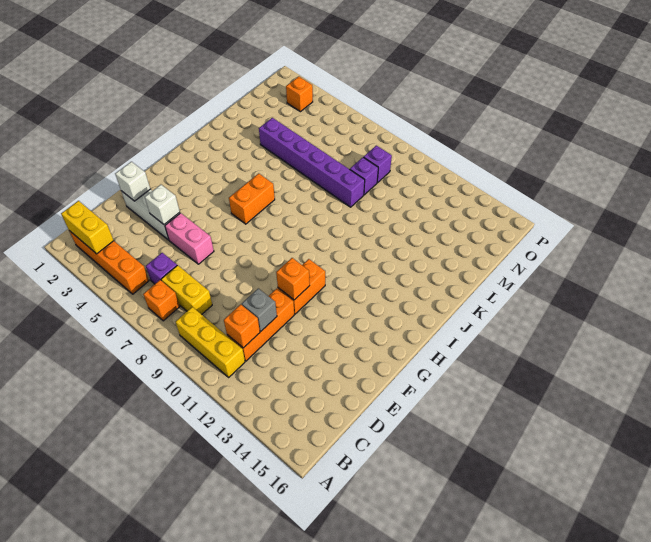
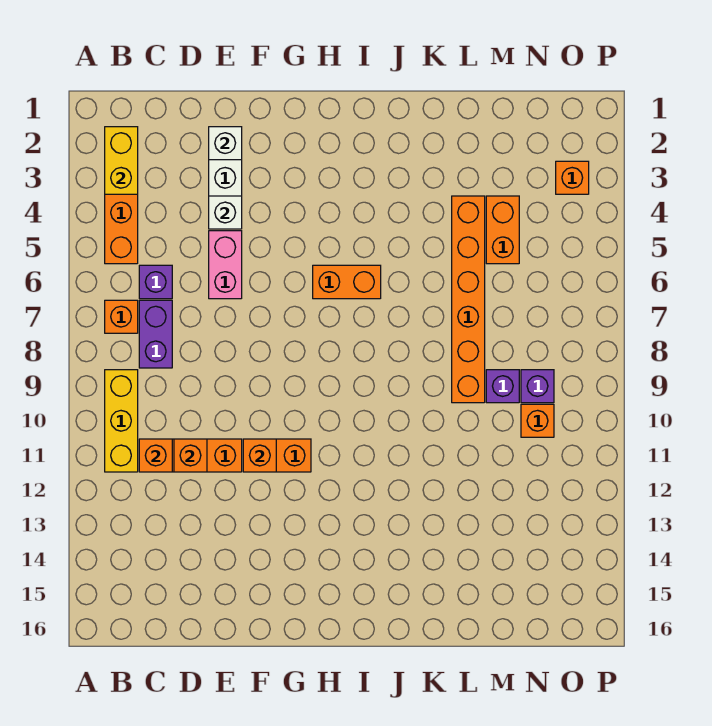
yellow 1x2 brick [161,265,212,315] -> purple 1x2 brick [139,300,172,368]
grey 1x1 brick [242,288,277,331] -> orange 1x1 brick [174,439,207,472]
purple 1x6 brick [259,118,365,207] -> orange 1x6 brick [452,196,485,403]
none -> orange 1x2 brick [486,196,519,264]
none -> orange 1x1 brick [521,404,554,437]

